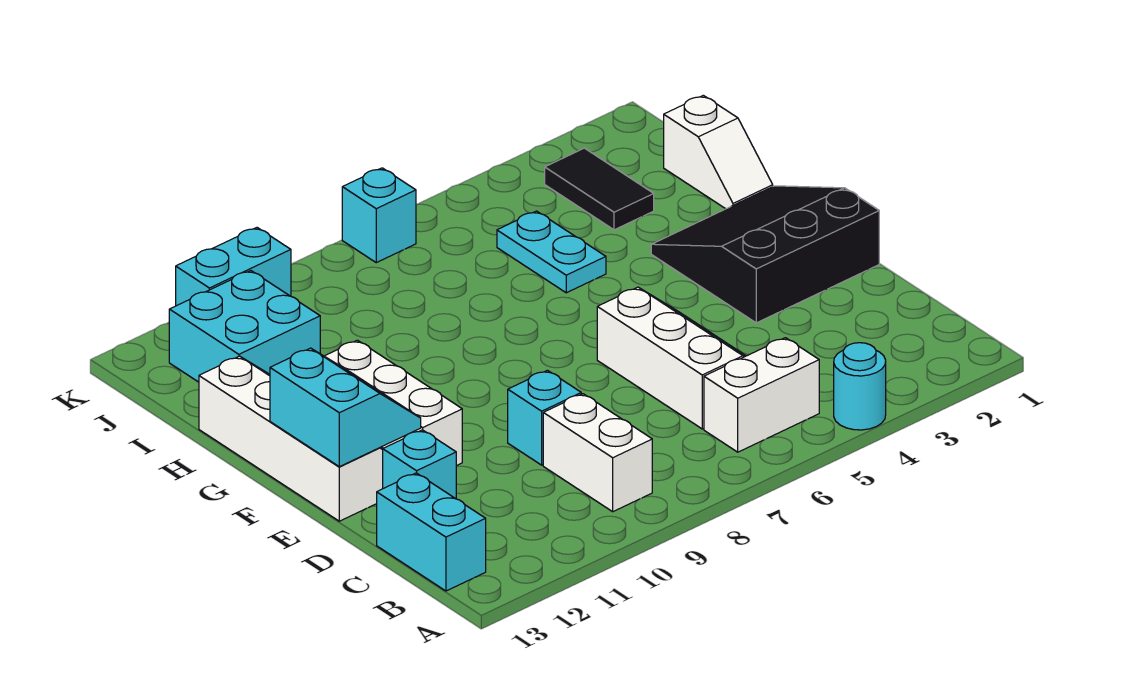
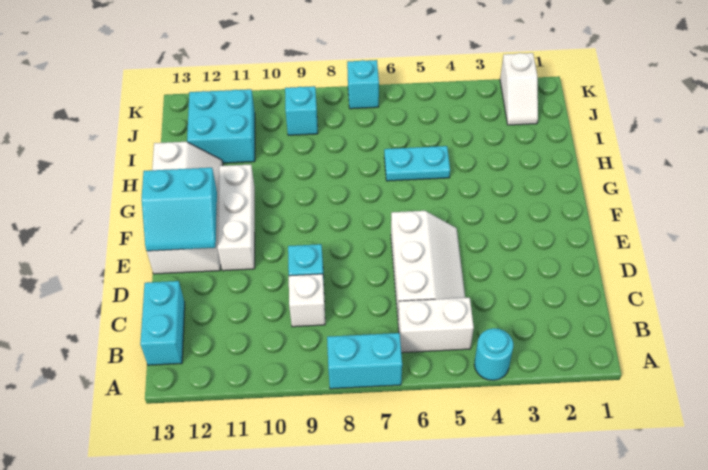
white 1x2 brick [543,394,652,512] -> white 1x1 brick [289,274,325,327]
cyan 1x1 brick [383,430,456,499] -> cyan 1x1 brick moved to [285,86,318,135]
black 3x3 slope [651,186,879,323] -> none
cyan 2x2 slope [270,348,421,467] -> cyan 2x2 slope turned to [142,168,217,251]
white 1x2 slope [664,95,773,209] -> white 1x2 slope moved to [500,53,538,125]
cyan 1x2 plate [497,211,606,293] -> cyan 1x2 plate turned to [384,146,450,181]
black 1x2 tile [545,148,654,230] -> none
cyan 1x2 brick [176,228,291,306] -> cyan 1x2 brick moved to [327,333,402,389]

